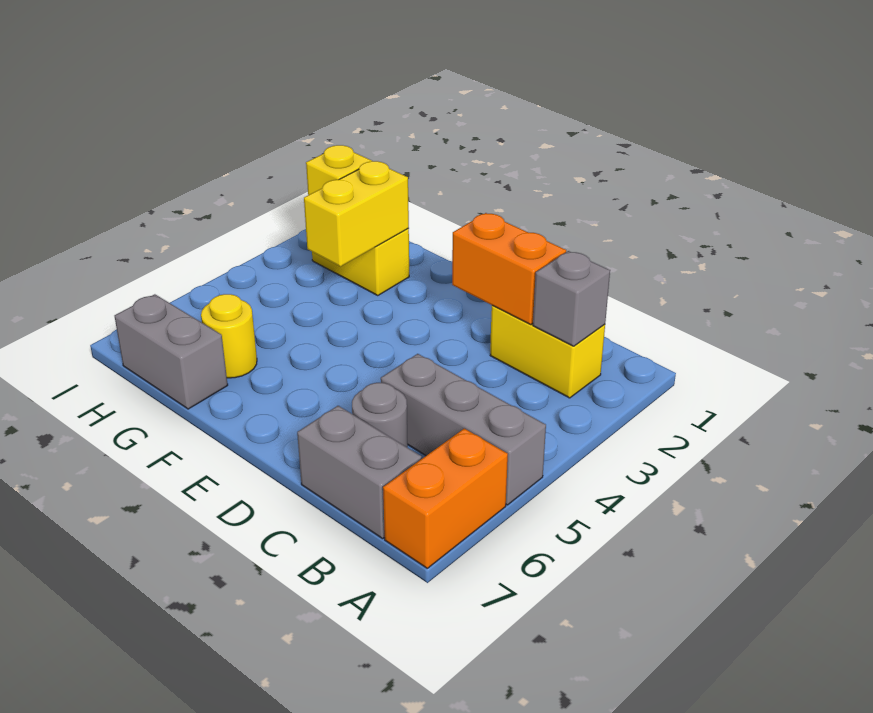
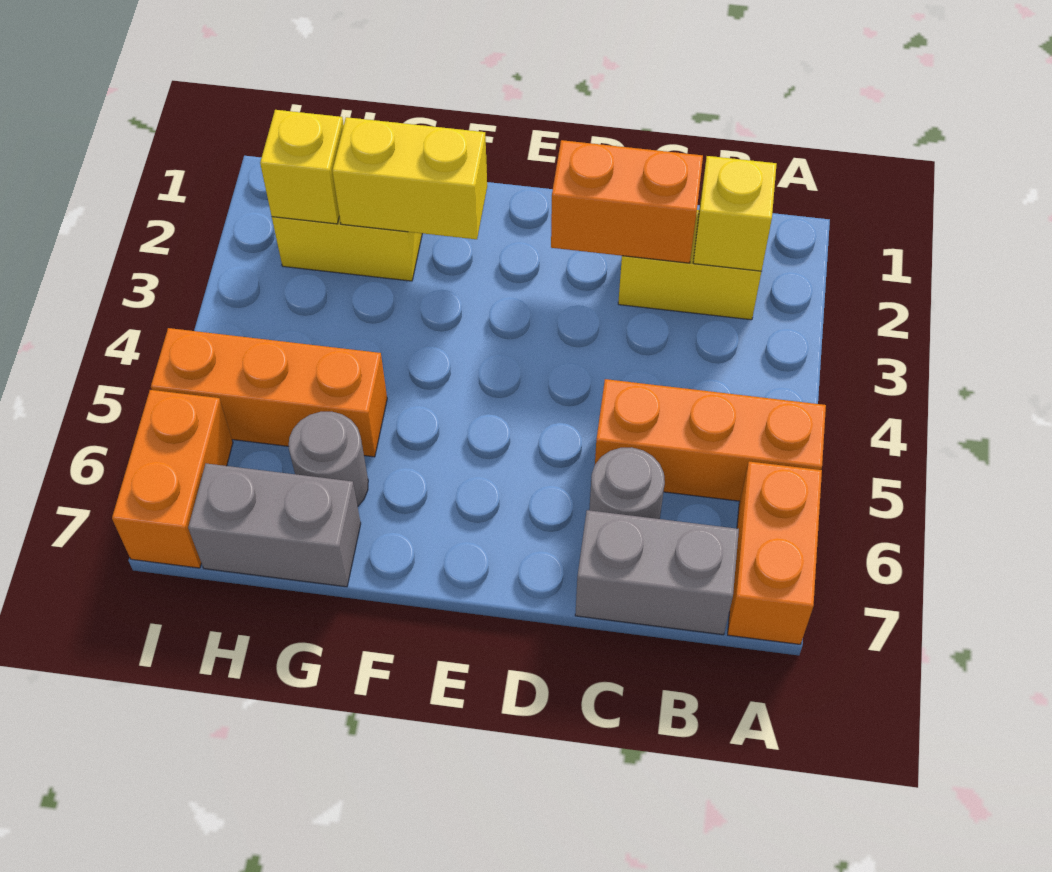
grey 1x3 brick [381,354,546,505] -> orange 1x3 brick [595,379,826,501]
grey 1x1 brick [533,251,610,346] -> yellow 1x1 brick [693,156,777,271]
yellow 1x2 brick [304,161,409,266] -> yellow 1x2 brick turned to [332,117,487,239]
none -> orange 1x3 brick [151,328,387,457]
yellow 1x1 round brick [201,294,257,378] -> grey 1x1 round brick [289,412,368,506]
none -> orange 1x2 brick [112,390,233,568]

